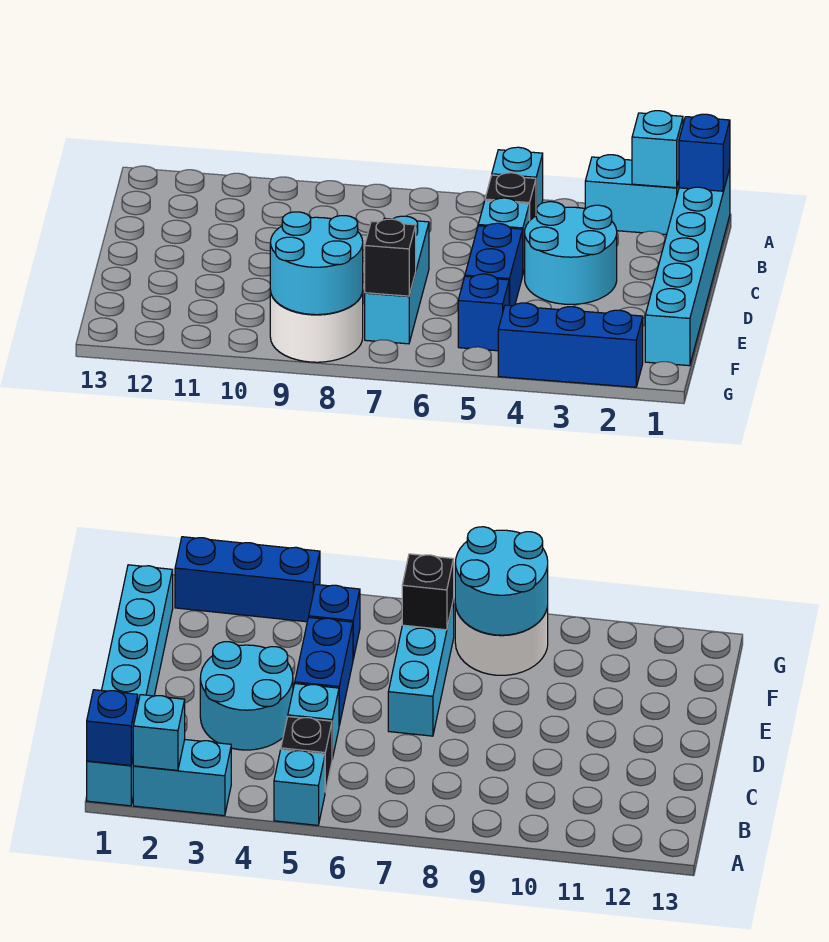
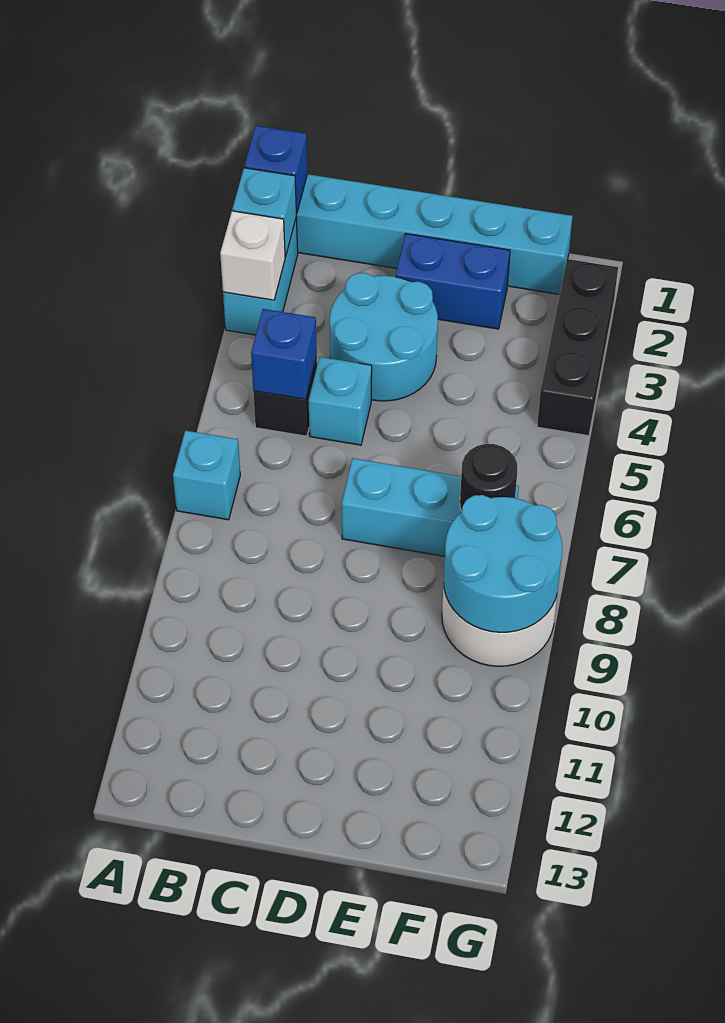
none -> white 1x1 brick [220,211,285,300]
cyan 1x1 brick [492,147,543,209] -> cyan 1x1 brick moved to [173,431,240,520]
blue 1x2 brick [465,223,523,306] -> blue 1x2 brick moved to [396,234,510,329]
blue 1x1 brick [458,274,509,351] -> blue 1x1 brick moved to [251,309,317,399]
black 1x1 brick [365,219,416,296] -> black 1x1 round brick [460,444,517,511]
blue 1x3 brick [498,303,643,387] -> black 1x3 brick [537,259,618,436]

